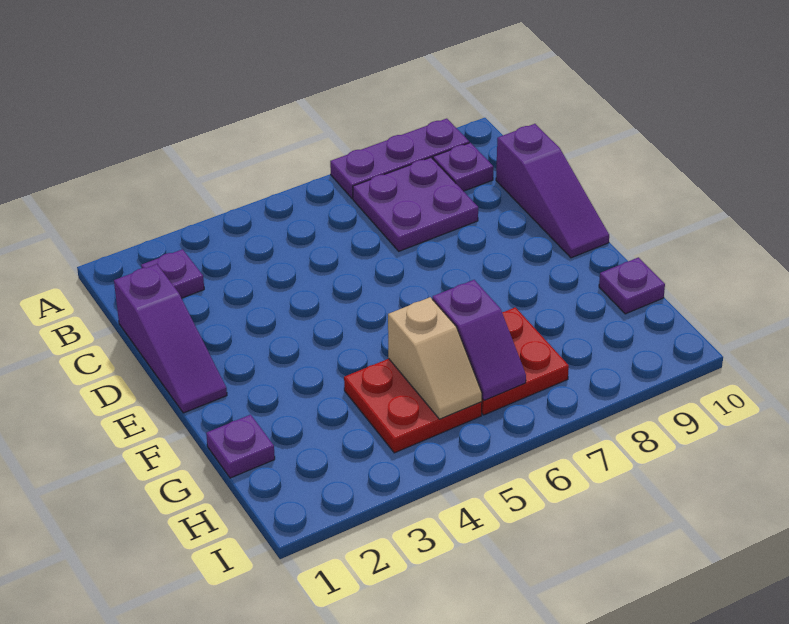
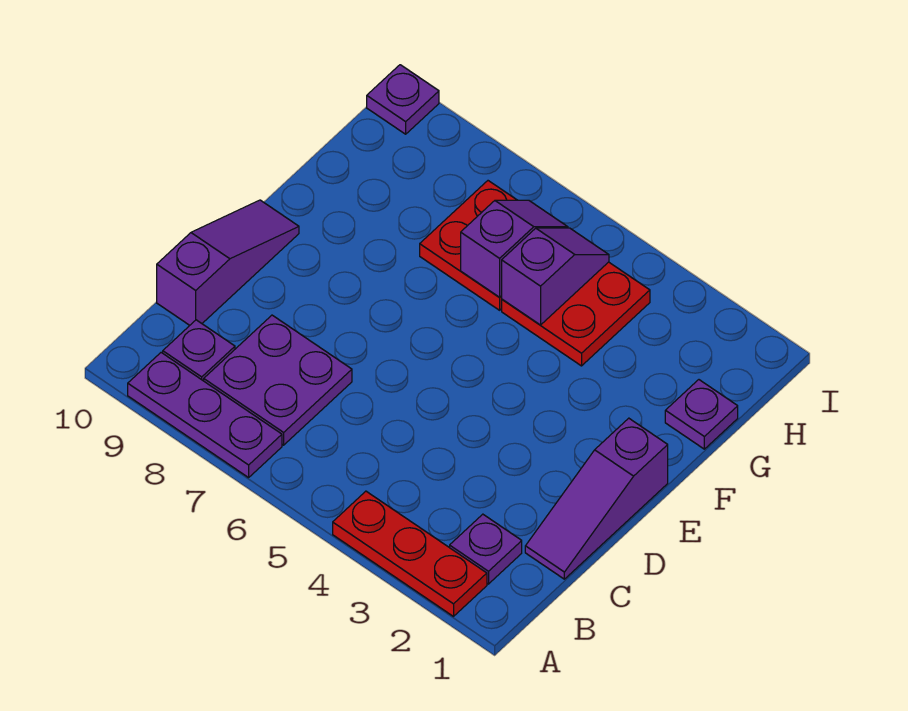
none -> red 1x3 plate [333,491,487,616]
purple 1x3 slope [114,264,227,413] -> purple 1x3 slope turned to [525,418,668,579]
tan 1x2 slope [388,297,482,419] -> purple 1x2 slope [502,228,609,325]
purple 1x1 plate [599,257,665,314] -> purple 1x1 plate moved to [367,65,439,134]

